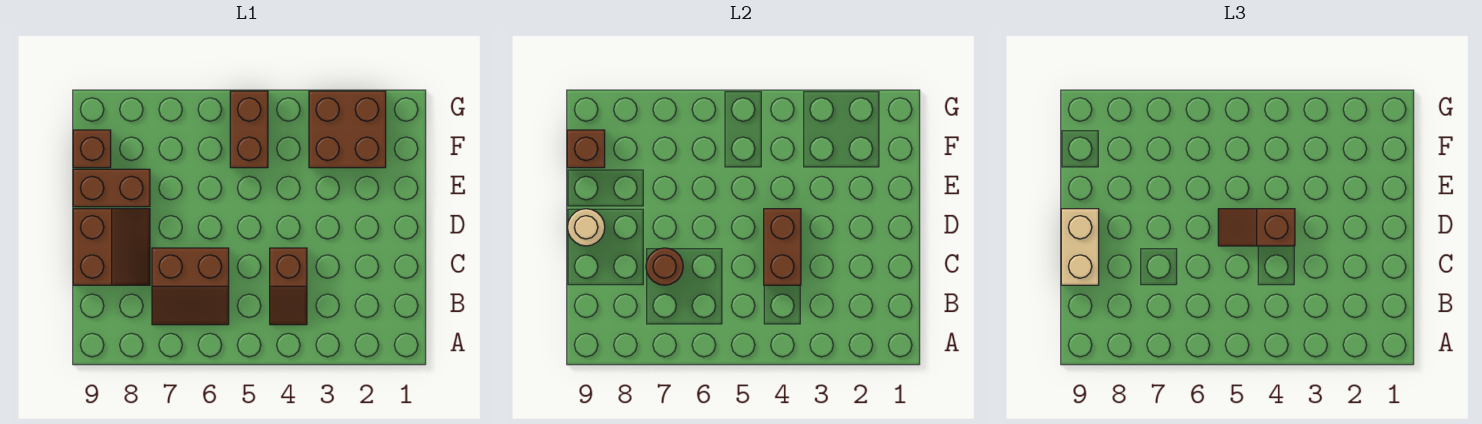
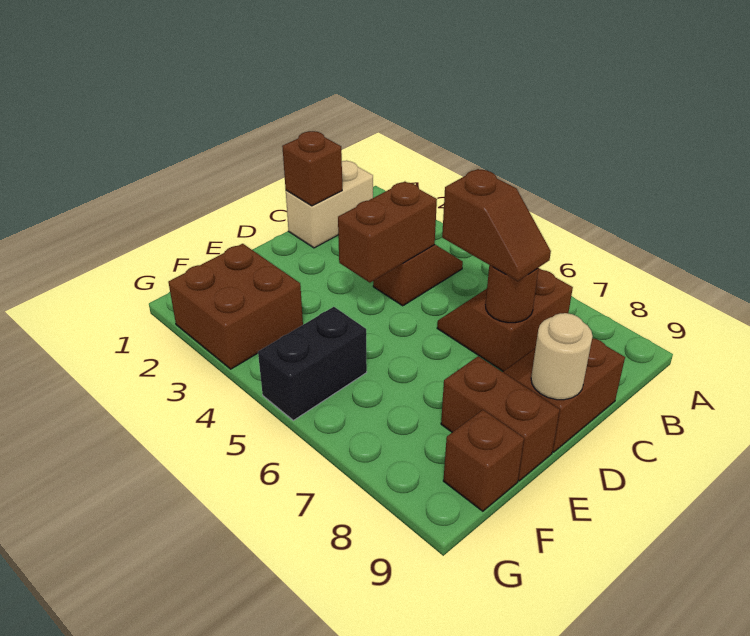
brown 2x2 slope [152,248,229,325] -> brown 2x2 slope turned to [437,268,573,371]
tan 1x2 brick [1061,209,1099,285] -> tan 1x2 brick moved to [286,161,373,248]
brown 1x2 slope [1218,209,1295,246] -> brown 1x2 slope moved to [442,169,551,281]
brown 1x2 brick [230,91,268,168] -> black 1x2 brick [258,307,367,420]
brown 1x1 brick [567,130,605,168] -> brown 1x1 brick moved to [282,131,342,206]

